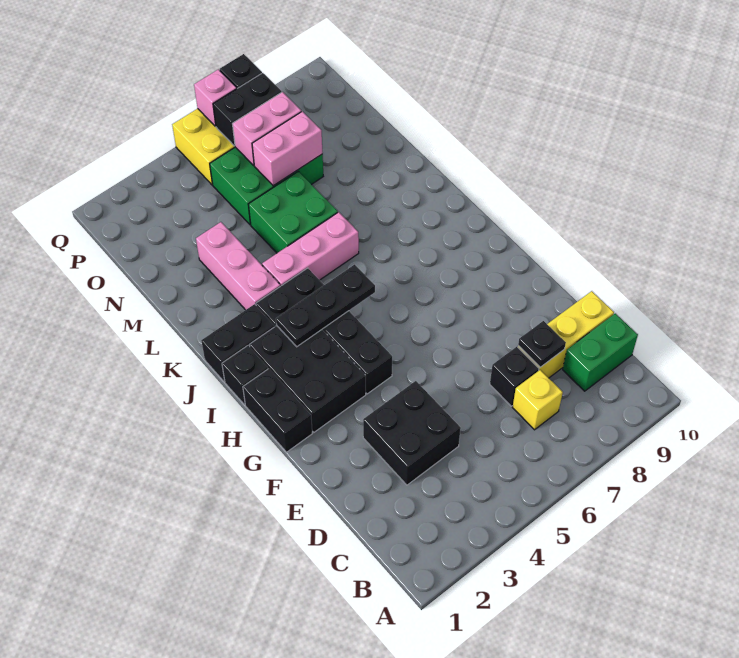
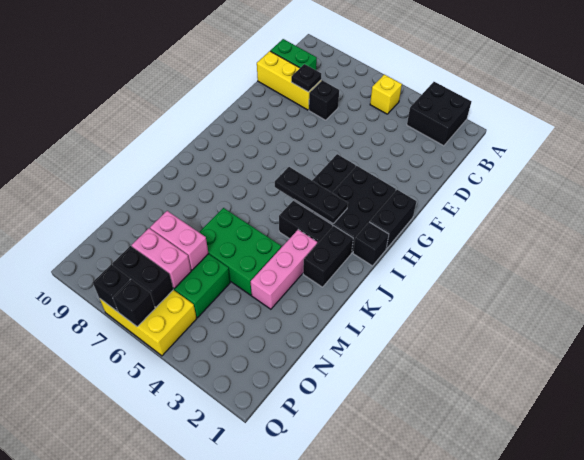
yellow 1x1 brick [513,370,563,430] -> yellow 1x1 brick moved to [370,74,402,114]
black 2x2 brick [363,381,461,485] -> black 2x2 brick moved to [407,82,472,146]
black 1x2 brick [201,304,274,382] -> black 1x2 brick turned to [303,226,353,287]
pink 1x3 brick [262,212,359,286] -> none
green 2x2 brick [248,171,338,253] -> green 2x3 brick [199,208,281,295]
pink 1x1 brick [194,69,237,126] -> black 1x1 brick [113,279,155,327]

